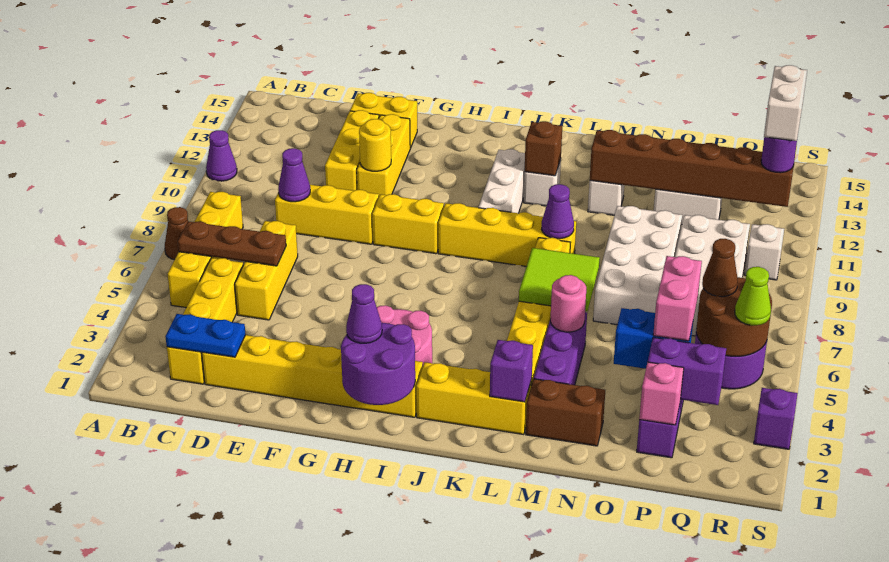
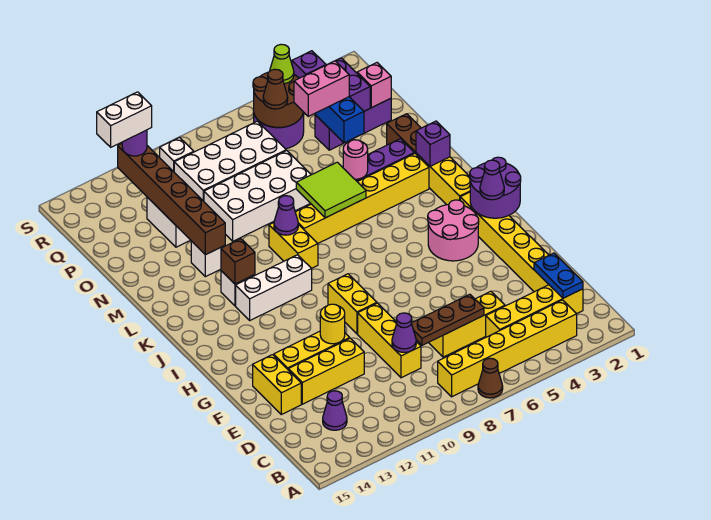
purple 1x1 cone [206,130,237,181] -> purple 1x1 cone moved to [323,391,347,430]
yellow 1x4 brick [168,192,243,308] -> yellow 1x6 brick [438,300,577,397]
brown 1x3 plate [178,221,286,266] -> brown 1x3 plate turned to [411,294,484,345]
yellow 1x4 brick [438,203,576,266] -> yellow 1x2 brick [269,223,318,268]

